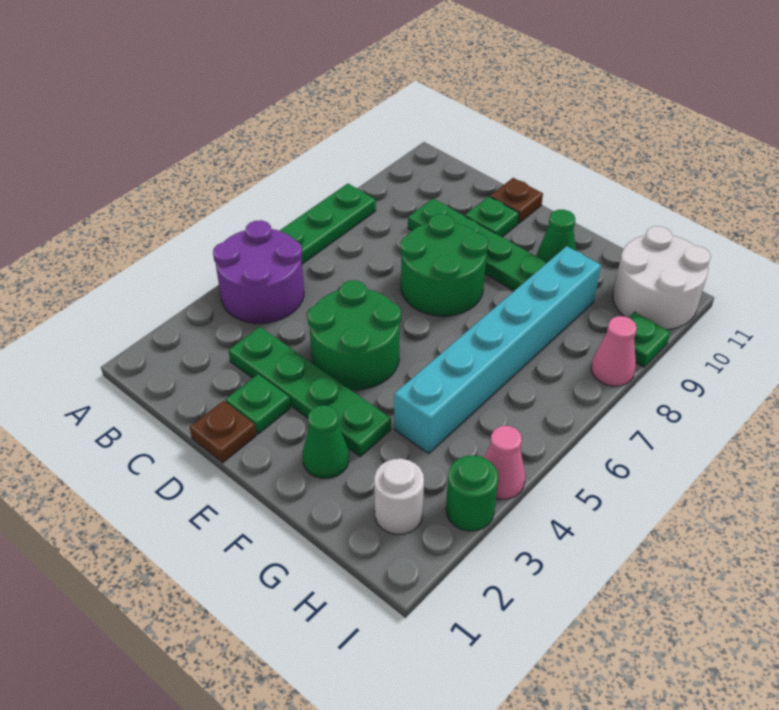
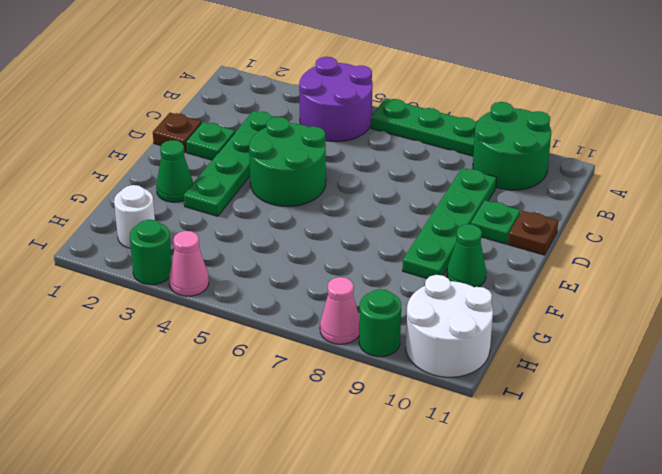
green 2x2 round brick [400,214,488,316] -> green 2x2 round brick moved to [473,102,551,190]
cyan 1x6 brick [394,246,601,454] -> none
green 1x1 plate [629,312,670,367] -> green 1x1 round brick [359,289,401,357]

